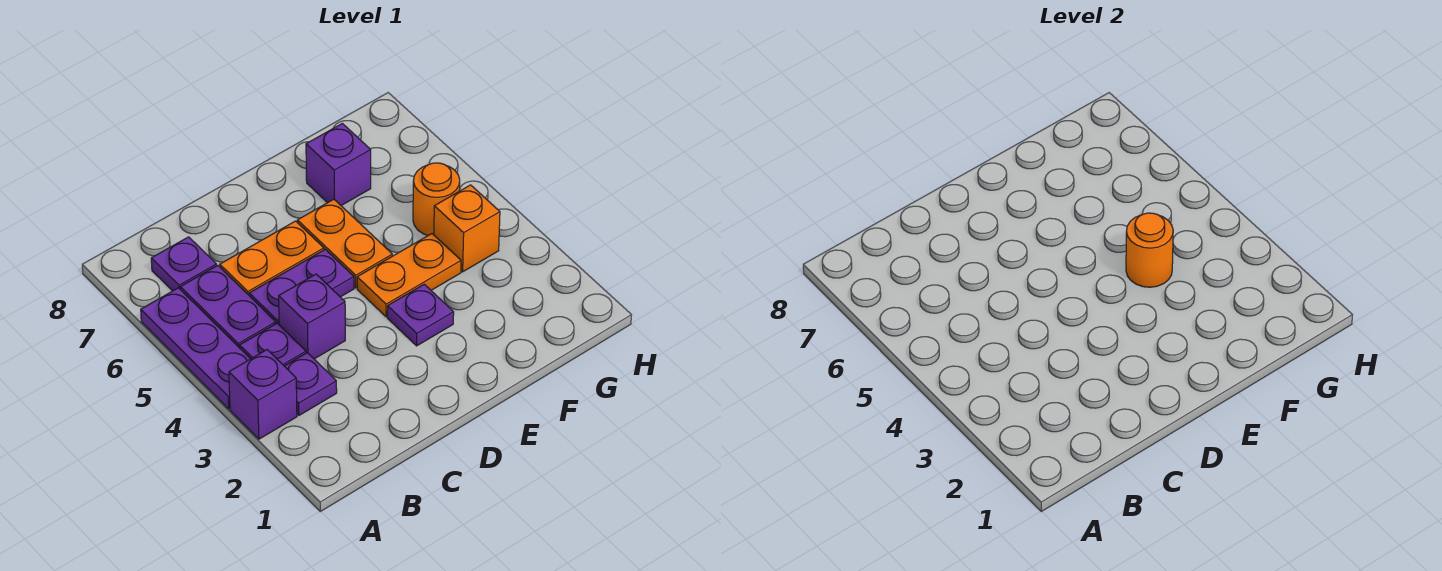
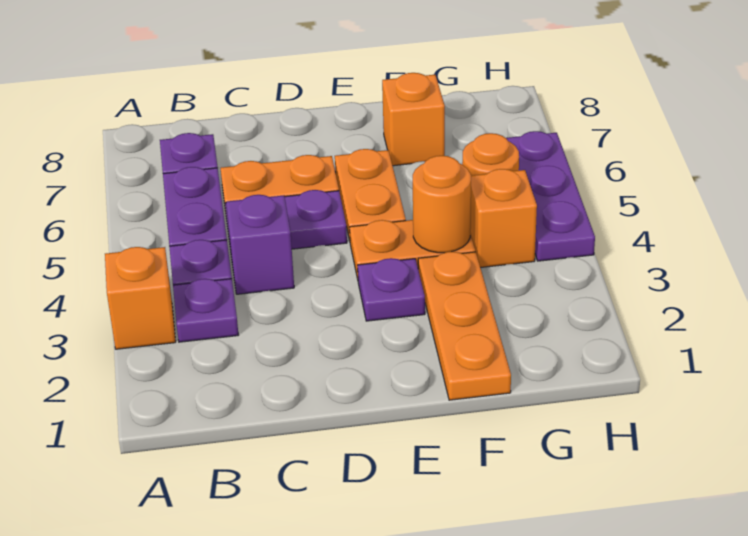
purple 1x1 brick [229,350,297,439] -> orange 1x1 brick [105,247,176,349]
purple 1x3 plate [141,288,250,409] -> purple 1x3 plate moved to [506,131,595,261]
none -> orange 1x3 plate [418,252,511,400]
purple 1x1 brick [306,123,371,205] -> orange 1x1 brick [382,73,445,166]

